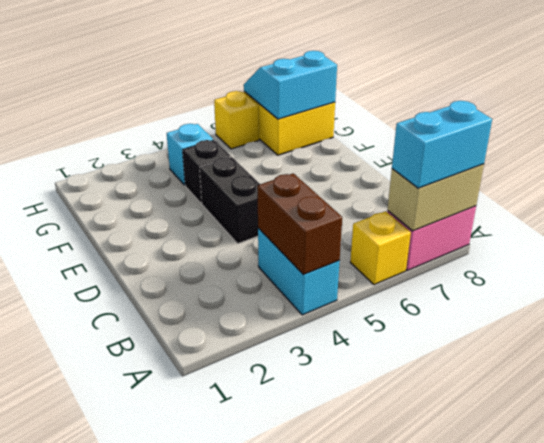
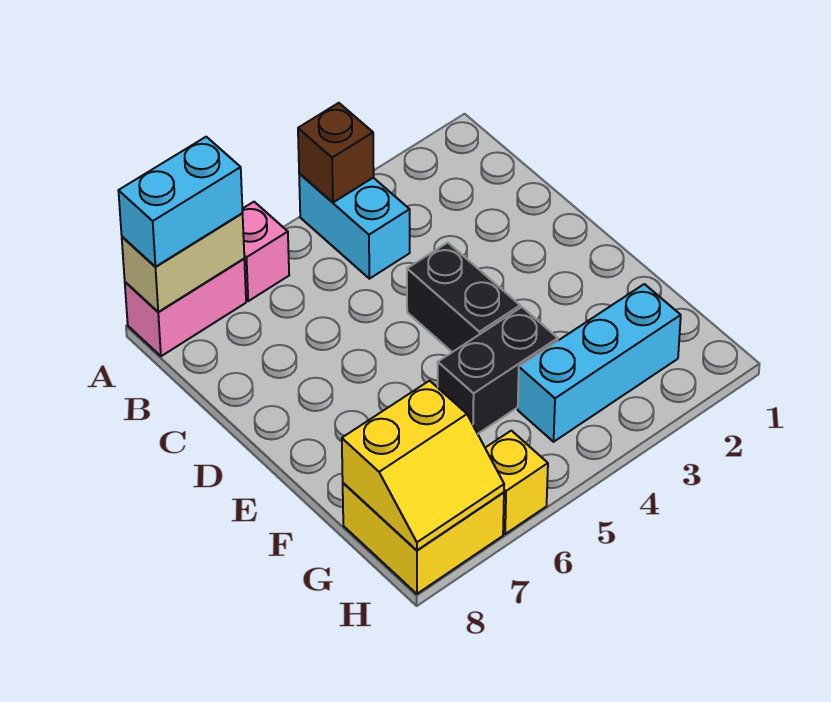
brown 1x2 brick [257,173,342,274] -> brown 1x1 brick [298,103,374,202]
yellow 1x1 brick [350,211,411,285] -> pink 1x1 brick [242,202,289,301]
black 1x1 brick [183,140,231,204] -> black 1x2 brick [438,307,558,434]
cyan 1x1 brick [167,124,213,185] -> cyan 1x3 brick [518,284,681,442]
cyan 2x2 slope [244,51,337,119] -> yellow 2x2 slope [342,381,504,550]

